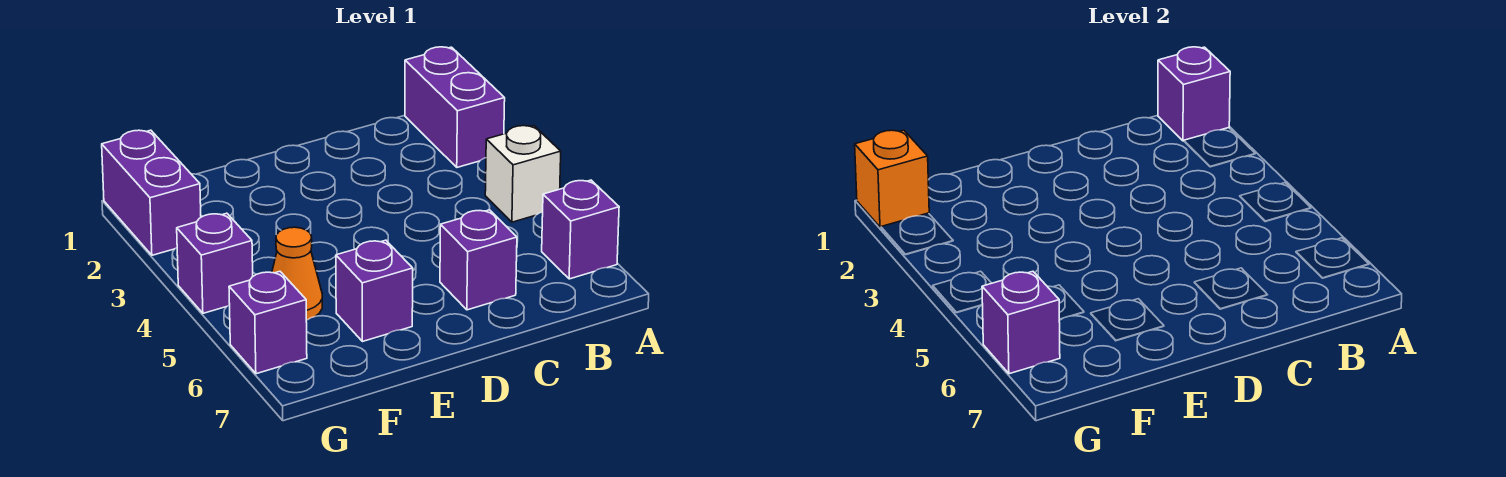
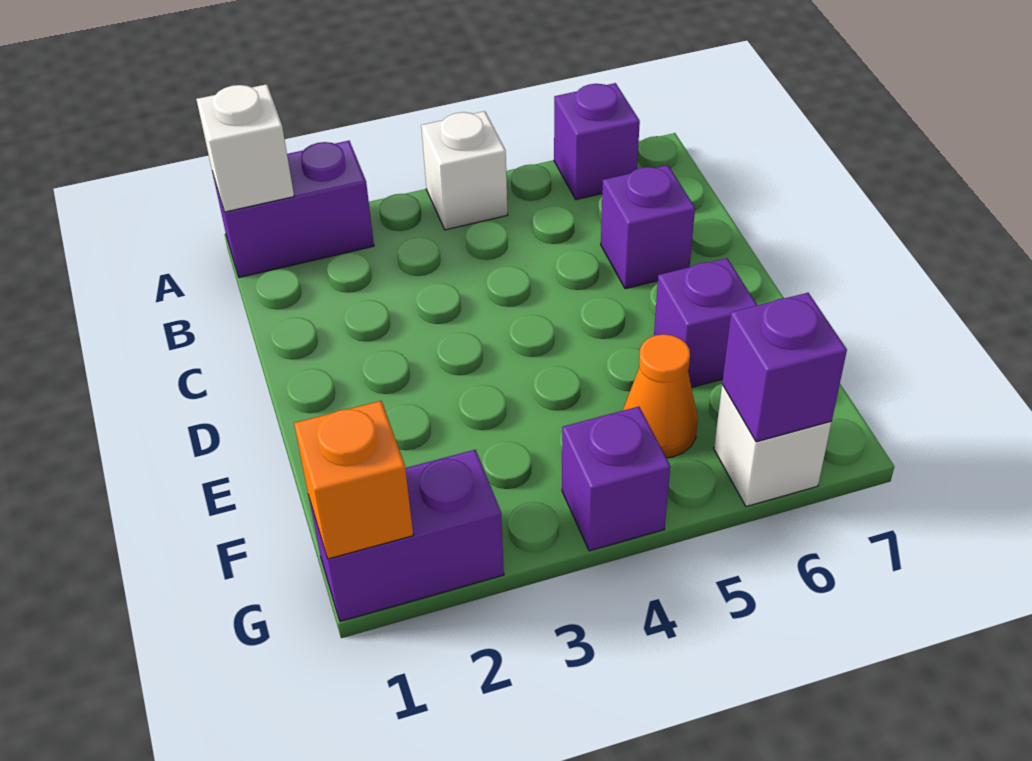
purple 1x1 brick [1158,47,1230,141] -> white 1x1 brick [196,84,294,212]
purple 1x1 brick [229,271,307,374] -> white 1x1 brick [714,385,832,507]

